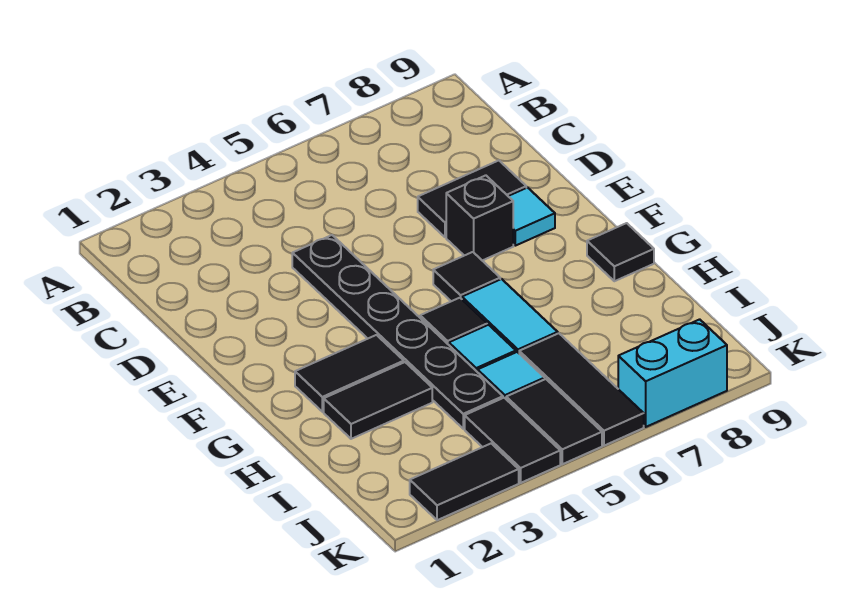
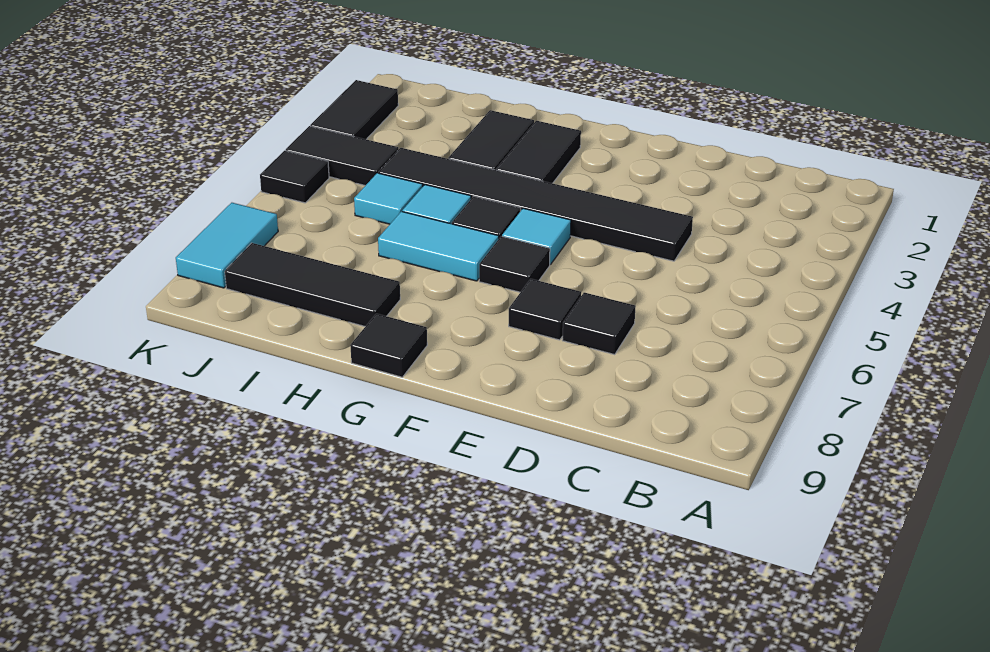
black 1x6 plate [292,235,503,429] -> black 1x6 tile [378,148,693,261]
black 1x2 tile [418,161,526,237] -> black 1x1 tile [562,292,636,355]
black 1x1 brick [446,175,513,261] -> black 1x1 tile [509,279,581,340]
cyan 1x1 tile [508,187,555,246] -> cyan 1x1 tile moved to [502,208,571,265]
black 1x3 tile [519,333,644,446] -> black 1x3 tile moved to [225,243,400,326]
black 1x2 tile [506,379,602,464] -> black 1x1 tile [260,151,329,203]
cyan 1x2 brick [618,319,727,427] -> cyan 1x2 tile [176,203,278,288]

